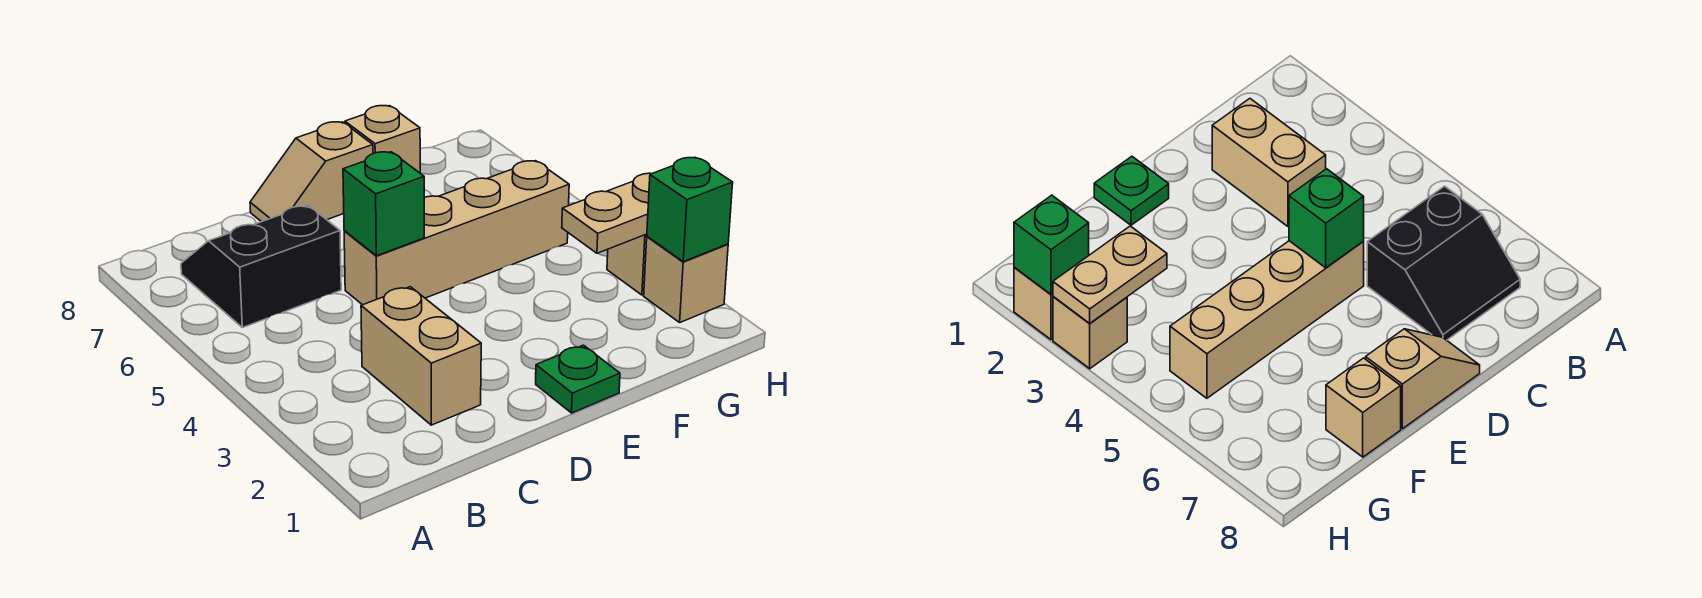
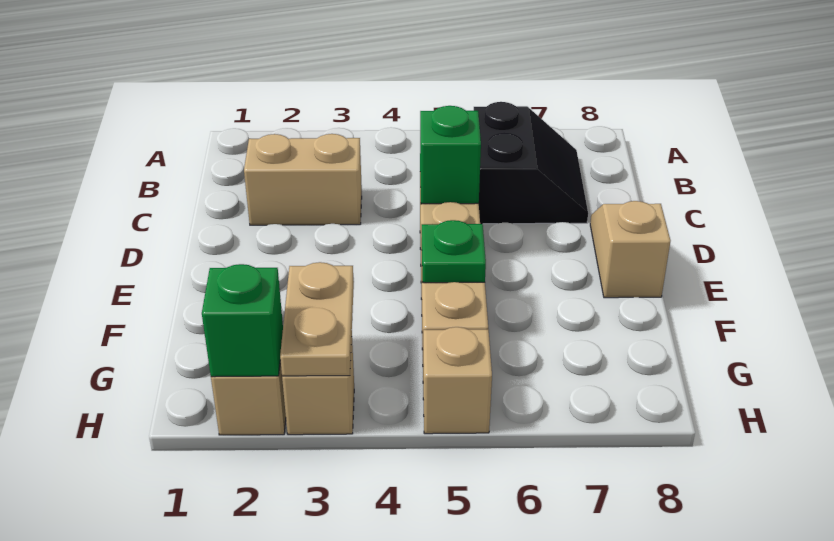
green 1x1 plate [536,345,620,413] -> green 1x1 plate moved to [422,220,486,283]
tan 1x1 brick [345,106,420,173] -> tan 1x1 brick moved to [423,327,492,434]

